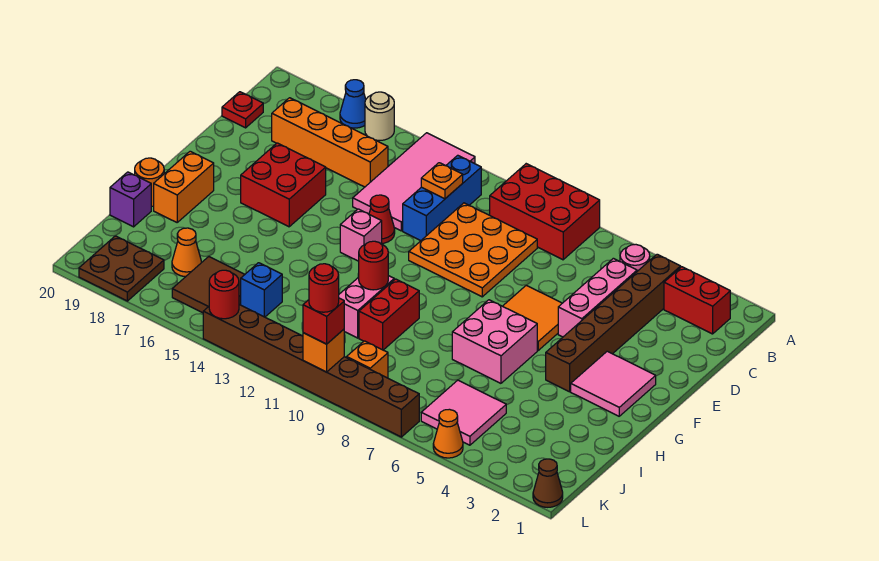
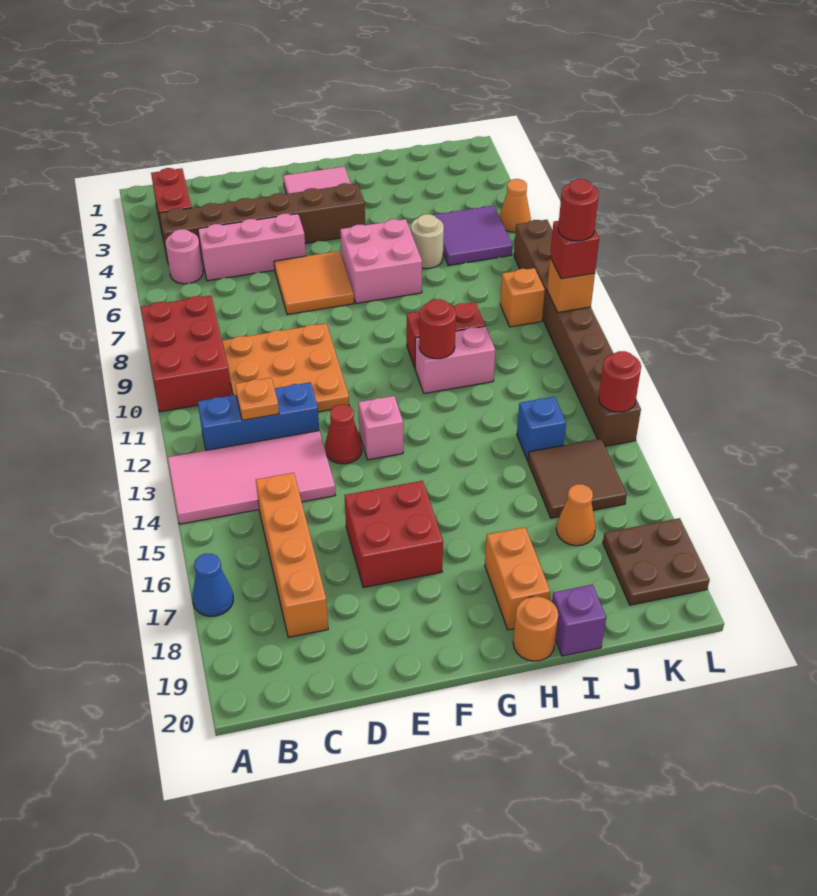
tan 1x1 round brick [365,92,394,141] -> tan 1x1 round brick moved to [411,214,444,269]
red 1x1 plate [222,92,263,128] -> none
orange 1x2 brick [154,151,214,222] -> orange 1x2 brick turned to [485,527,550,630]
pink 2x2 tile [421,380,506,445] -> purple 2x2 tile [433,205,512,266]
brown 1x1 cone [533,459,563,507] -> none

